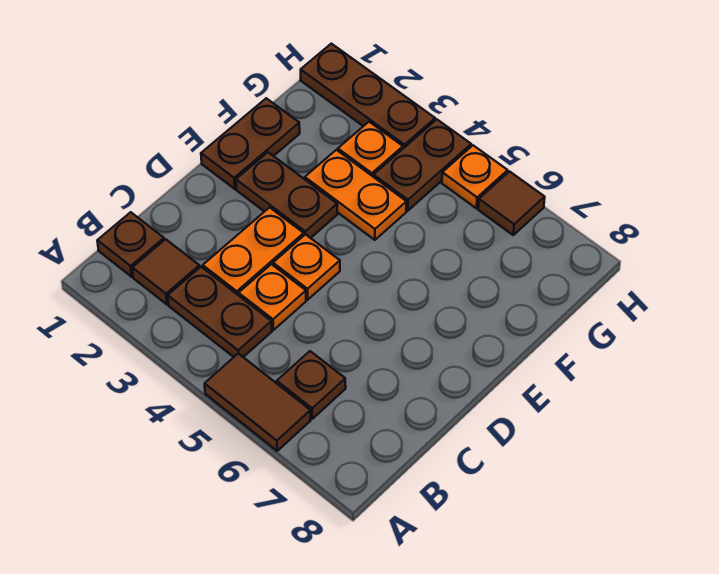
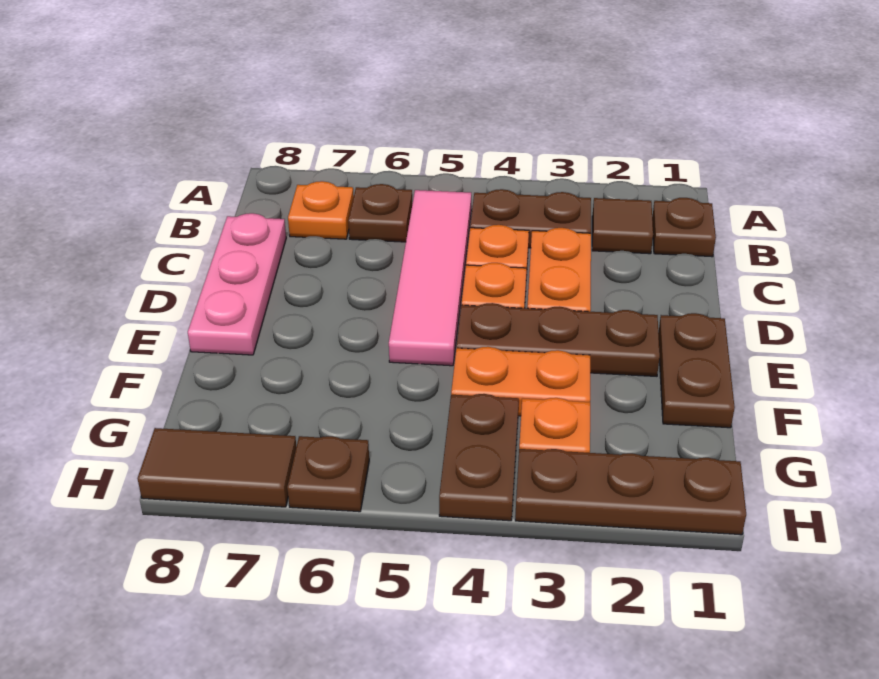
brown 1x2 tile [205,354,311,451] -> brown 1x2 tile moved to [138,428,296,507]
none -> pink 1x4 tile [389,190,471,366]
none -> pink 1x3 plate [188,213,286,355]
brown 1x2 plate [236,152,337,238] -> brown 1x3 plate [457,303,660,376]
orange 1x1 plate [442,145,508,208] -> orange 1x1 plate moved to [288,181,354,239]
brown 1x1 tile [478,172,545,235] -> brown 1x1 plate [287,436,369,512]

